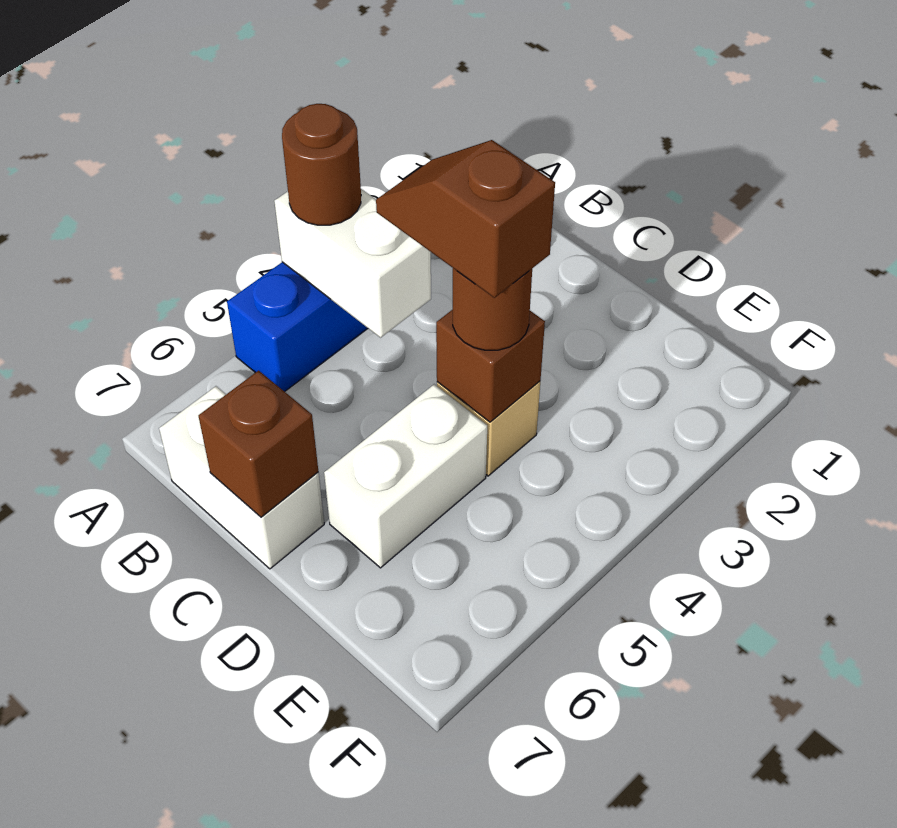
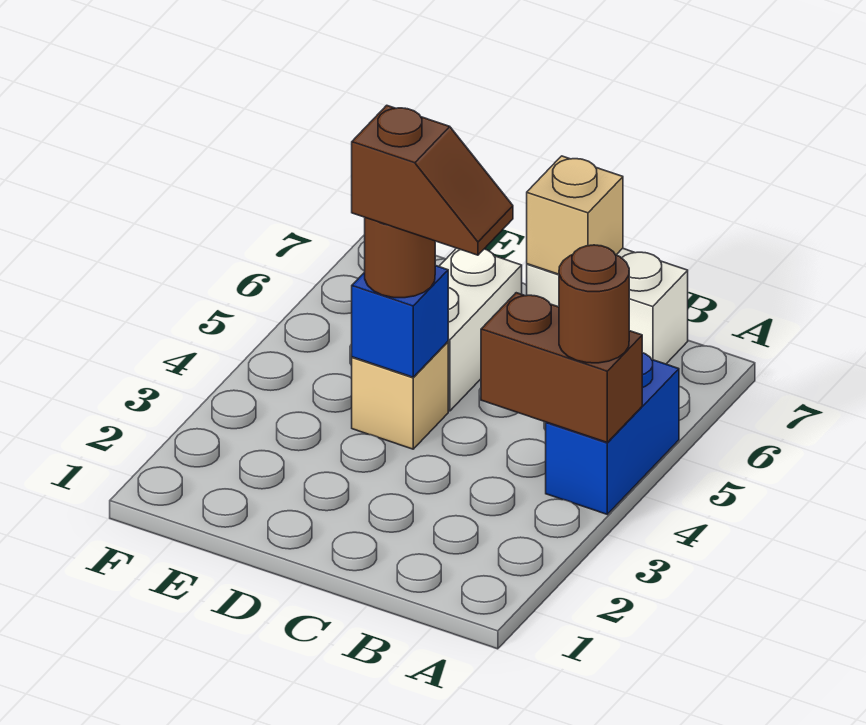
white 1x2 brick [274,189,431,338] -> brown 1x2 brick [481,293,642,442]
brown 1x1 brick [199,371,318,517] -> tan 1x1 brick [527,156,623,274]
brown 1x1 brick [436,310,545,422] -> blue 1x1 brick [352,265,448,377]

